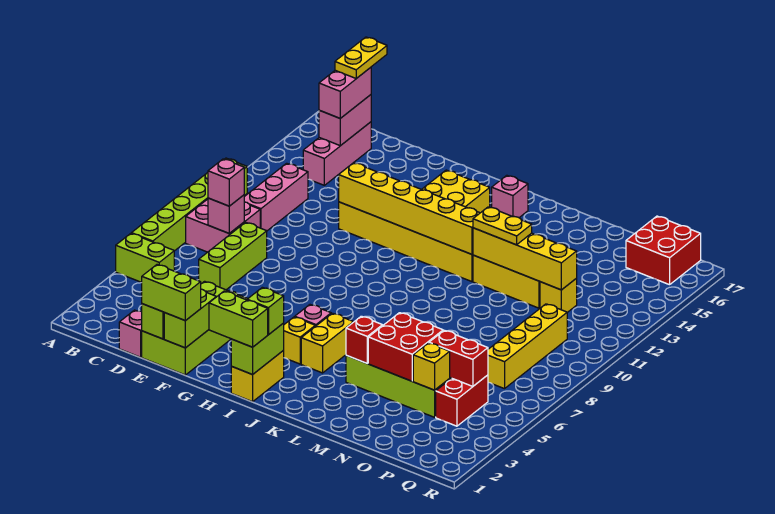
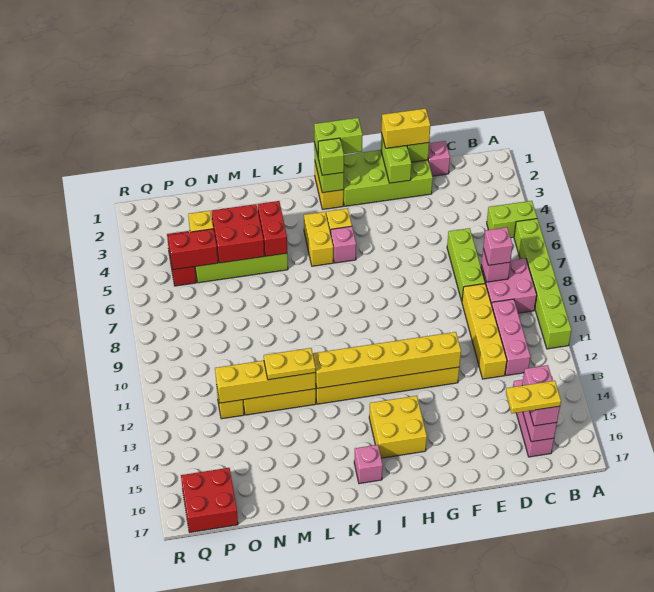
yellow 1x2 plate [335,37,387,78] -> yellow 1x2 plate turned to [506,381,561,413]
lime 2x4 brick [142,281,248,375] -> lime 2x4 brick turned to [343,150,433,206]
lime 1x2 brick [141,265,201,321] -> yellow 1x2 brick [381,109,430,148]
red 1x1 brick [346,316,383,363] -> red 1x2 brick [258,201,287,256]
yellow 1x4 brick [488,304,567,389] -> yellow 1x4 brick moved to [462,284,507,379]

